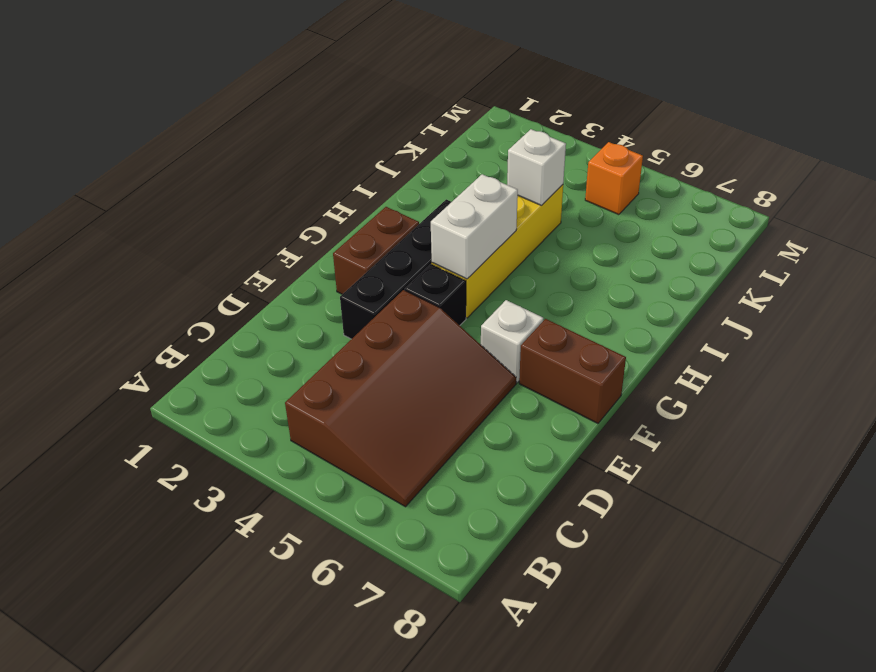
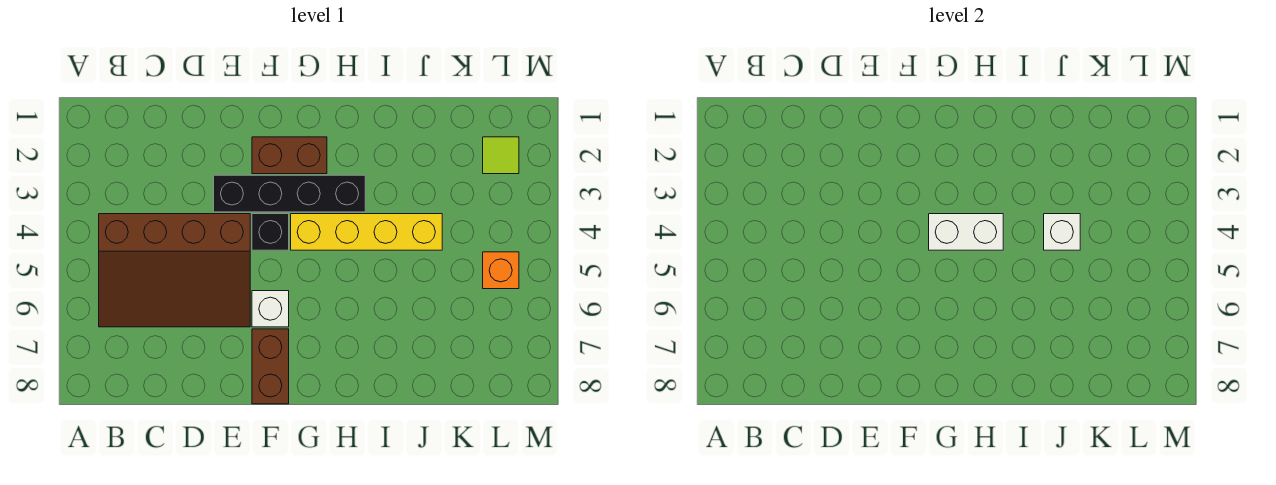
none -> lime 1x1 tile [483,137,519,174]

